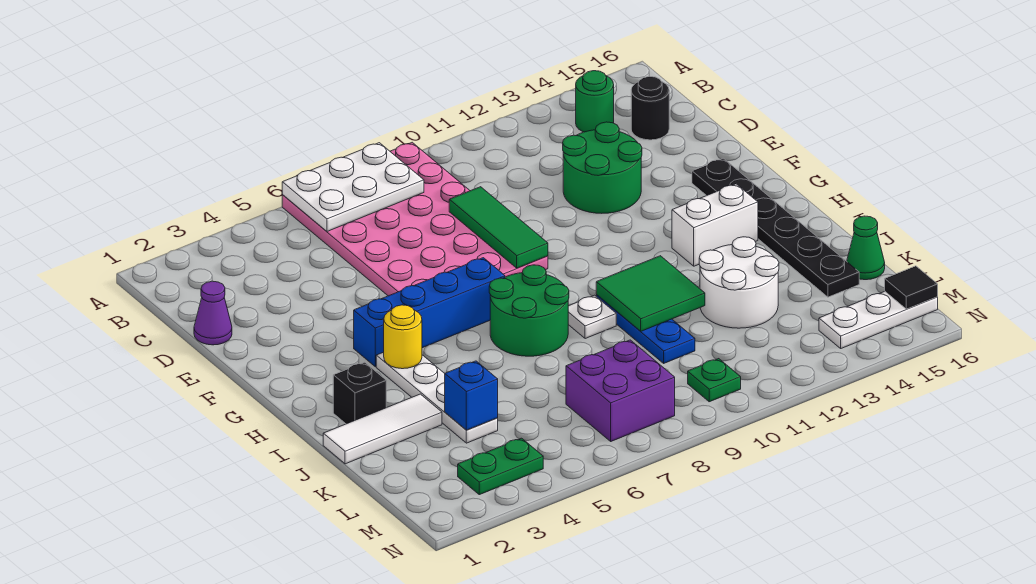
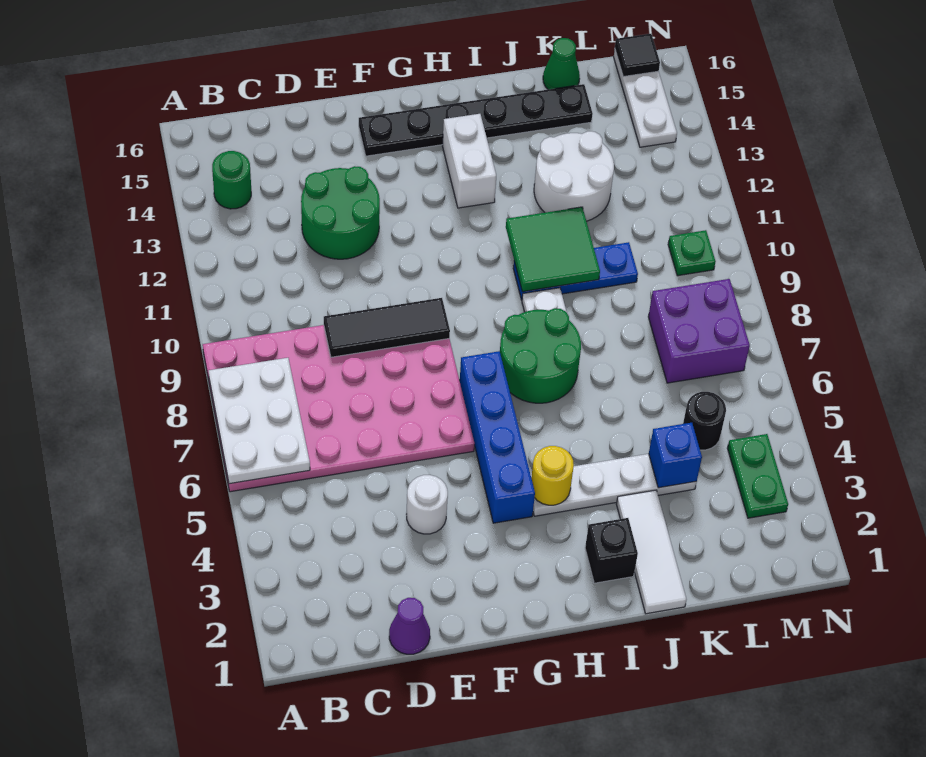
black 1x1 round brick [631,76,669,140] -> black 1x1 round brick moved to [683,392,726,450]
green 1x3 tile [449,187,548,268] -> black 1x3 tile [324,298,450,357]
none -> white 1x1 round brick [407,475,448,534]

